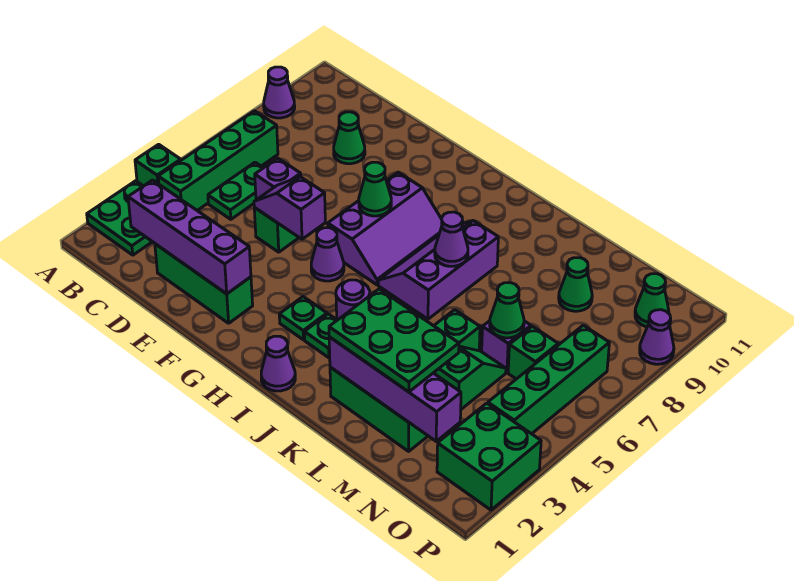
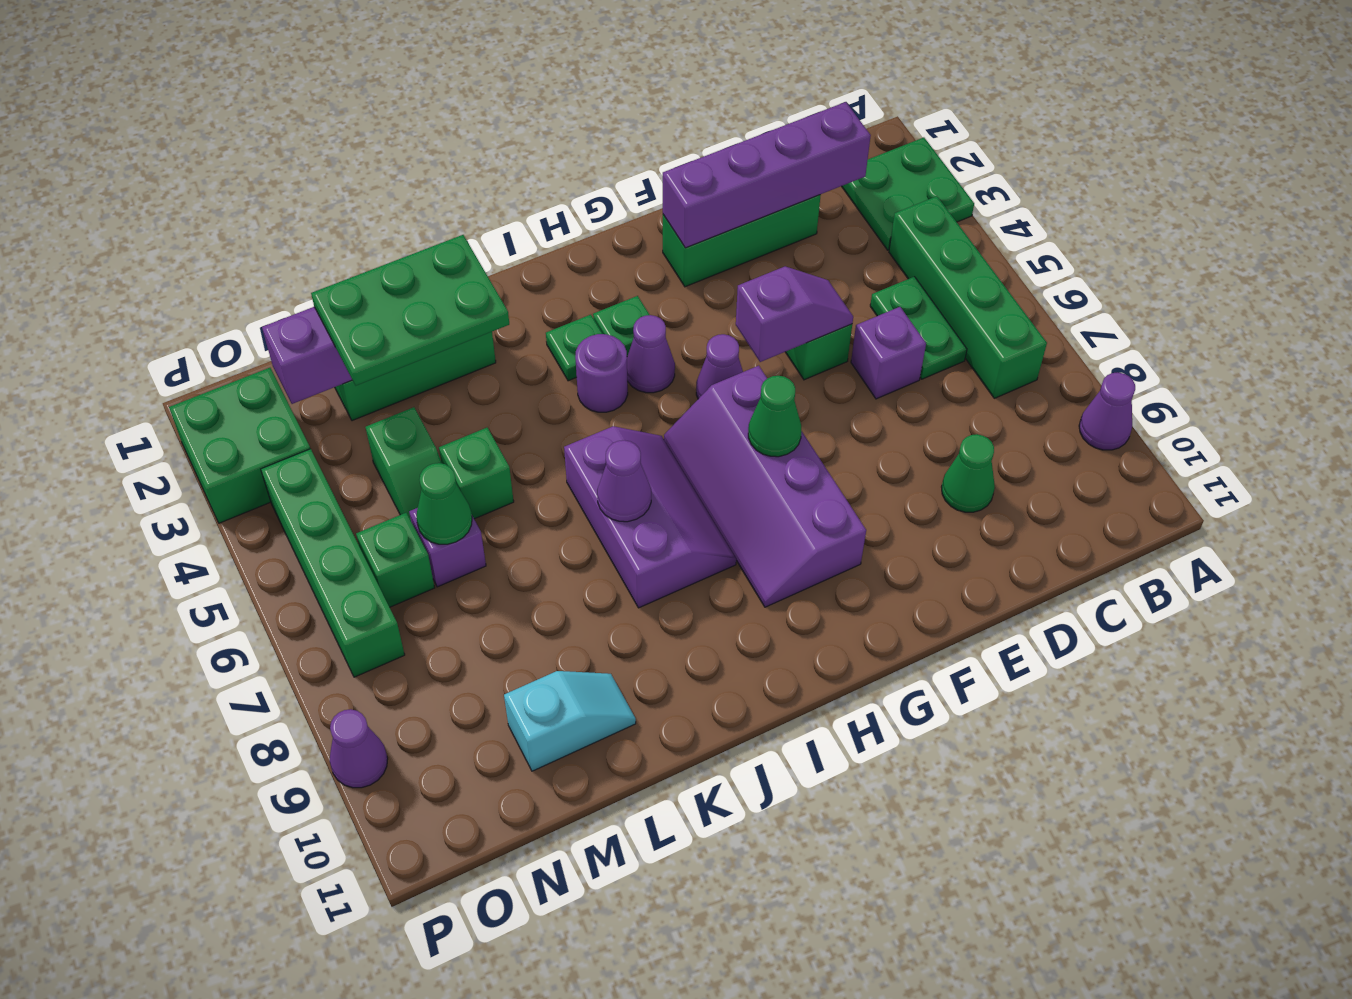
green 1x1 brick [135,144,181,186] -> none
purple 2x3 slope [328,172,442,285] -> purple 2x4 slope [664,366,866,607]
purple 1x1 cone [261,336,295,391] -> purple 1x1 cone moved to [627,315,675,393]
none -> cyan 1x2 slope [504,671,636,771]
green 1x1 cone [559,258,592,311] -> none
green 1x1 cone [635,274,669,327] -> none

